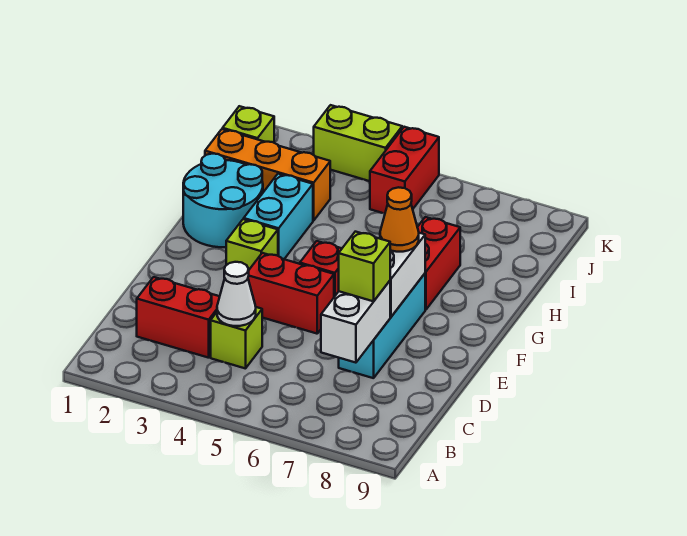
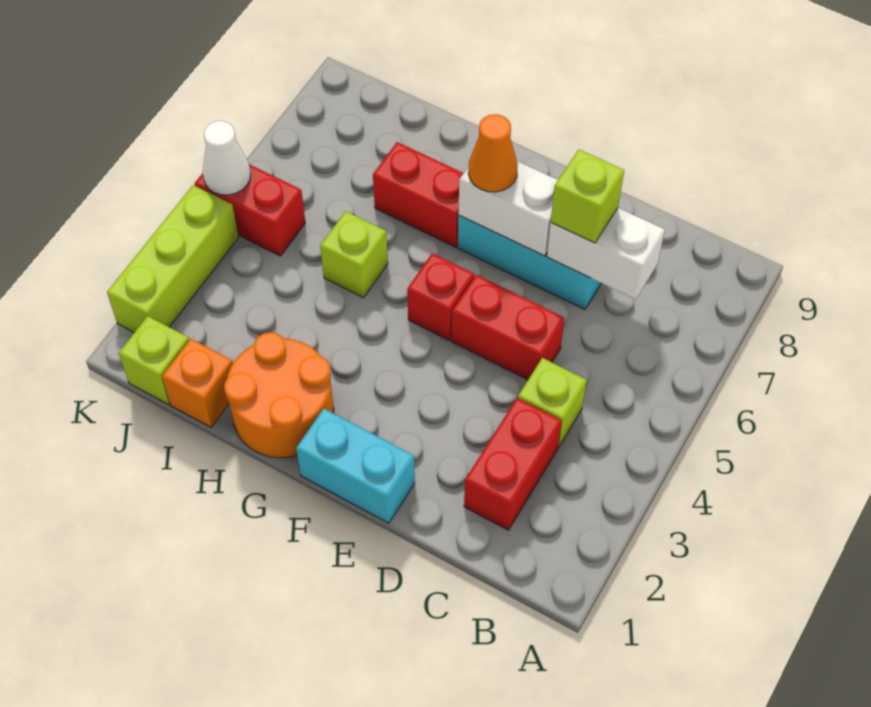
white 1x1 cone [217,262,256,326] -> white 1x1 cone moved to [202,121,251,195]
red 1x2 brick [248,253,334,334] -> red 1x2 brick turned to [451,275,565,380]
lime 1x1 brick [226,219,278,269] -> lime 1x1 brick moved to [320,211,388,298]
cyan 2x2 round brick [183,154,263,247] -> orange 2x2 round brick [224,332,334,458]
cyan 1x2 brick [244,174,313,259] -> cyan 1x2 brick moved to [296,409,415,523]
orange 1x3 brick [205,129,330,221] -> orange 1x1 brick [162,339,233,427]
lime 1x2 brick [314,105,402,181] -> lime 1x3 brick [107,185,239,333]

